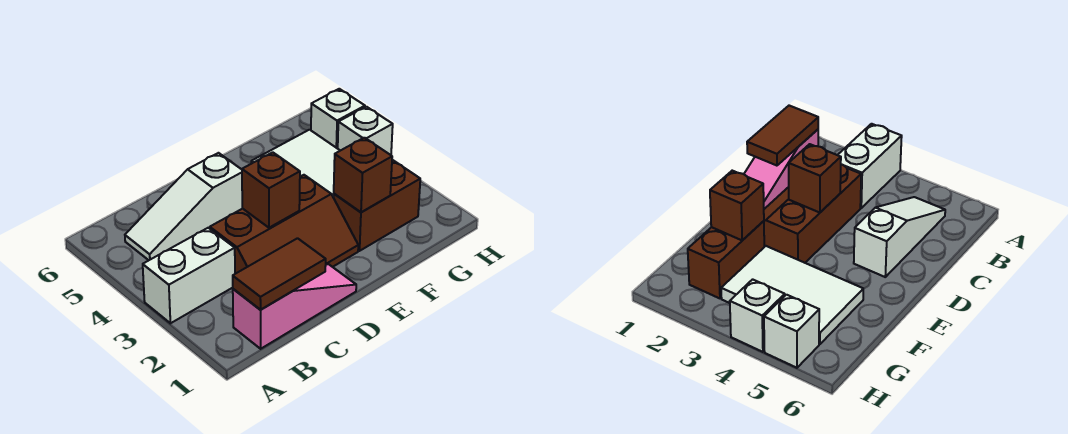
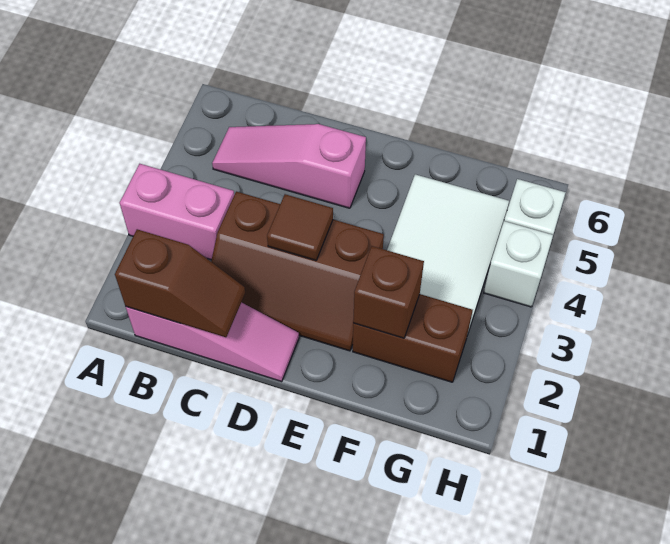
white 1x2 brick [143,228,235,323] -> pink 1x2 brick [120,164,234,260]
brown 1x2 tile [233,238,326,310] -> brown 1x2 slope [115,229,245,337]
white 1x3 slope [125,153,243,260] -> pink 1x3 slope [212,124,366,208]
brown 1x1 brick [242,152,300,228] -> brown 1x1 tile [267,194,333,260]

